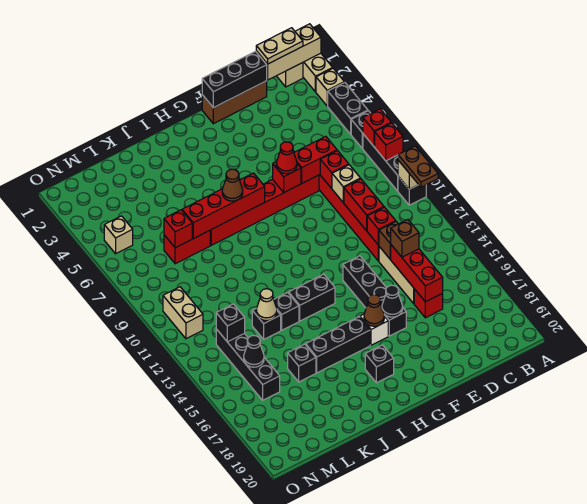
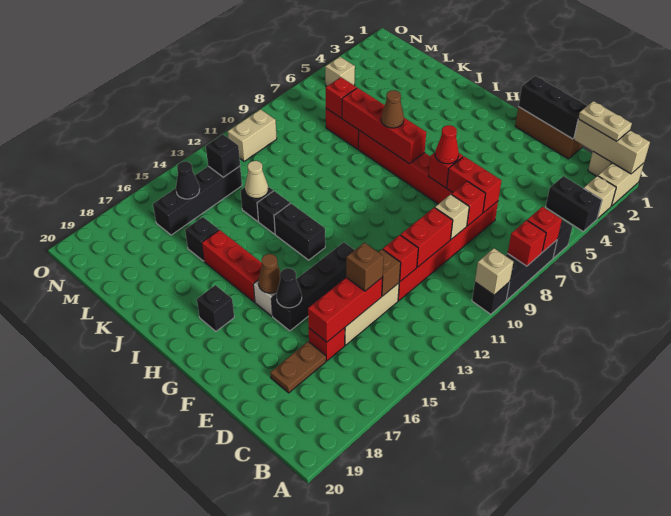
black 1x2 brick [328,82,368,134] -> black 1x2 brick turned to [546,176,602,231]
brown 1x2 plate [398,146,438,187] -> brown 1x2 plate moved to [270,342,326,393]
black 1x3 brick [306,317,370,373] -> red 1x3 brick [202,230,262,302]

